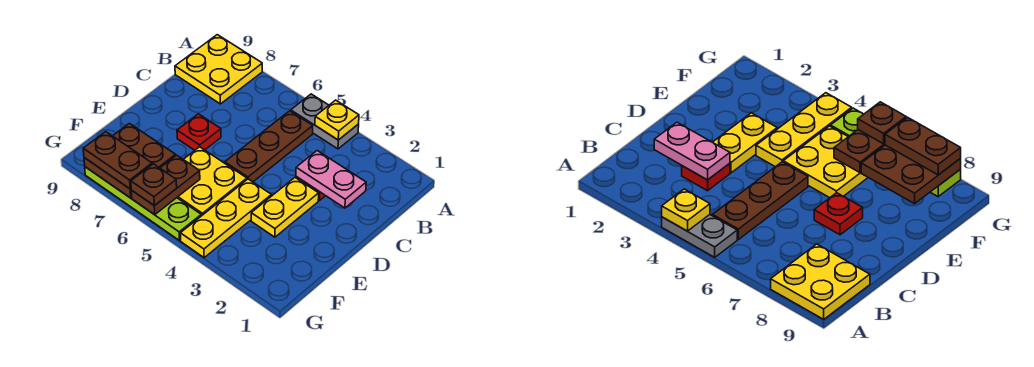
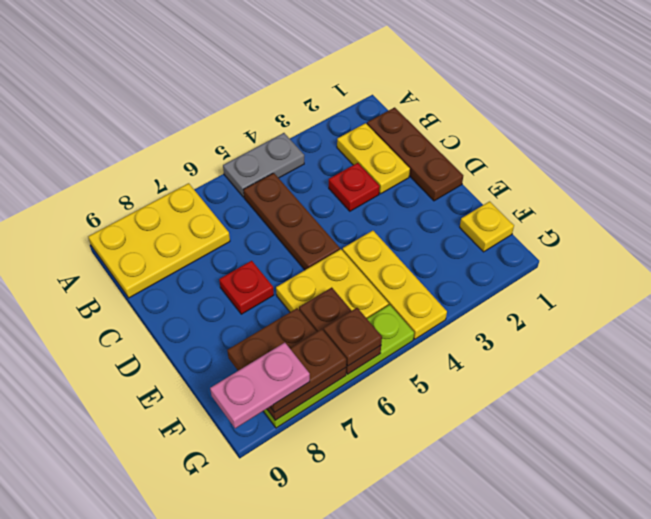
yellow 1x1 plate [315,100,359,140] -> yellow 1x1 plate moved to [460,201,514,252]
yellow 2x2 plate [175,35,262,104] -> yellow 2x3 plate [88,183,230,298]
none -> brown 1x3 plate [367,107,463,201]
pink 1x2 plate [296,151,366,208] -> pink 1x2 plate moved to [210,343,310,428]
yellow 1x2 plate [251,178,319,237] -> yellow 1x2 plate moved to [337,123,410,194]

